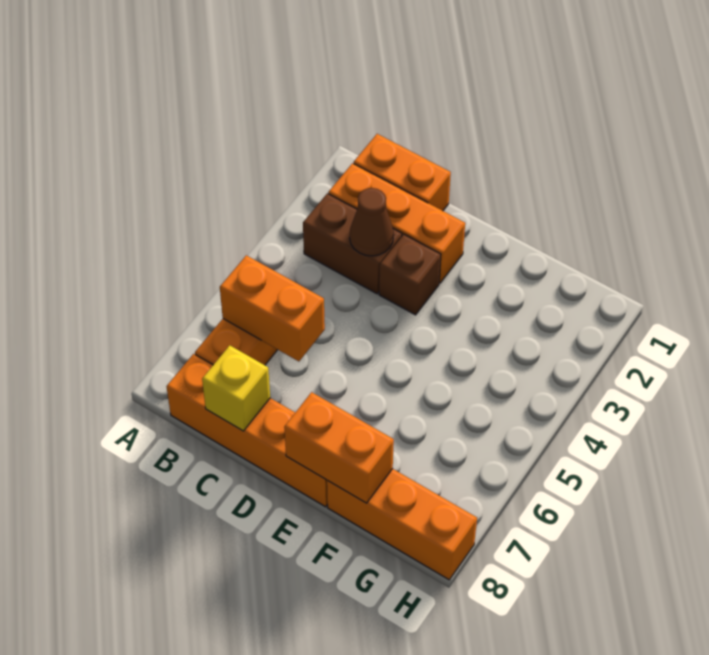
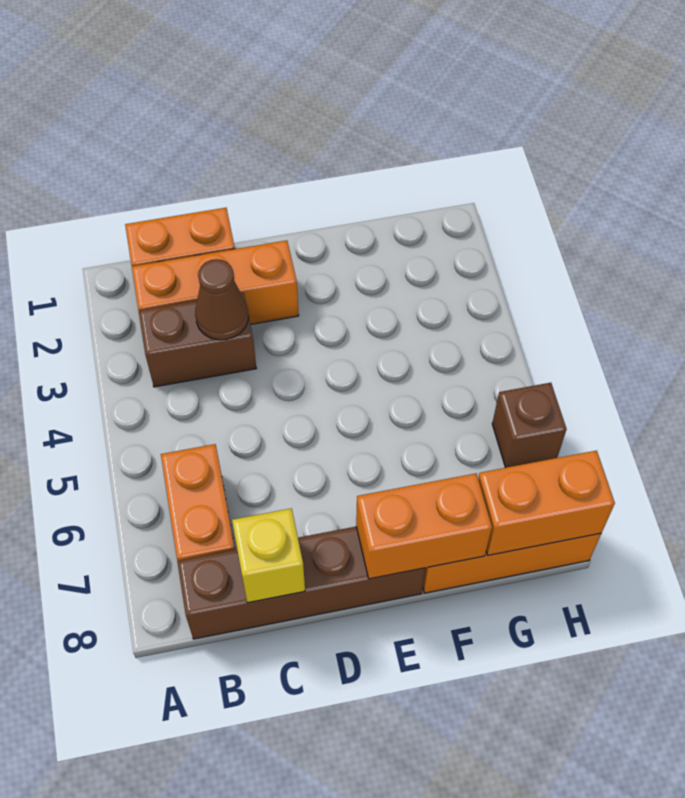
orange 1x2 brick [220,255,325,361] -> orange 1x2 brick moved to [478,451,615,555]
orange 1x4 brick [167,354,328,507] -> brown 1x4 brick [177,527,425,639]
brown 1x1 brick [379,235,441,315] -> brown 1x1 brick moved to [492,383,567,468]

